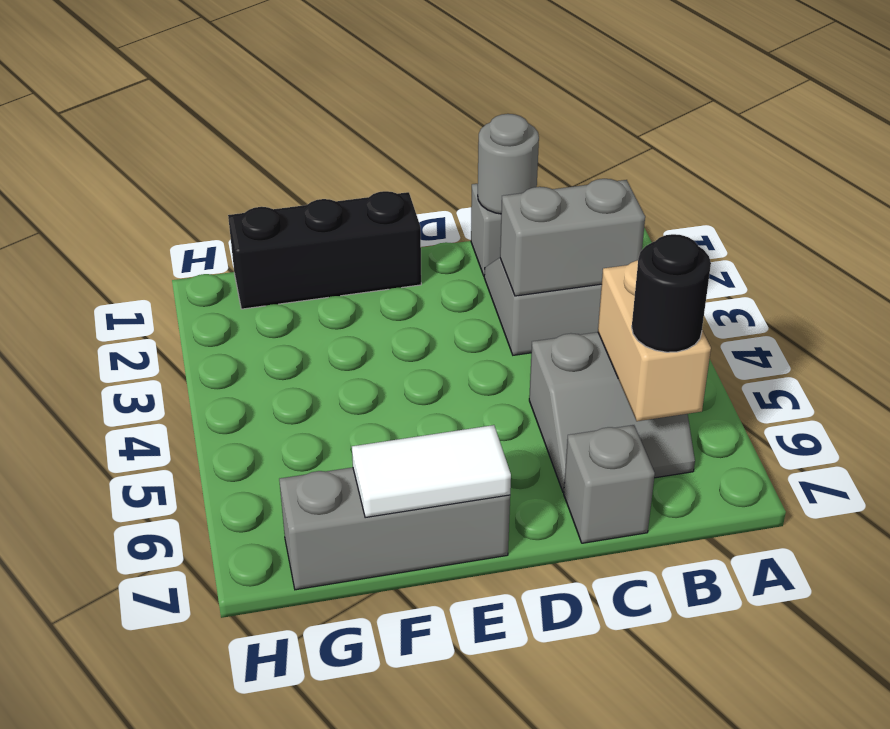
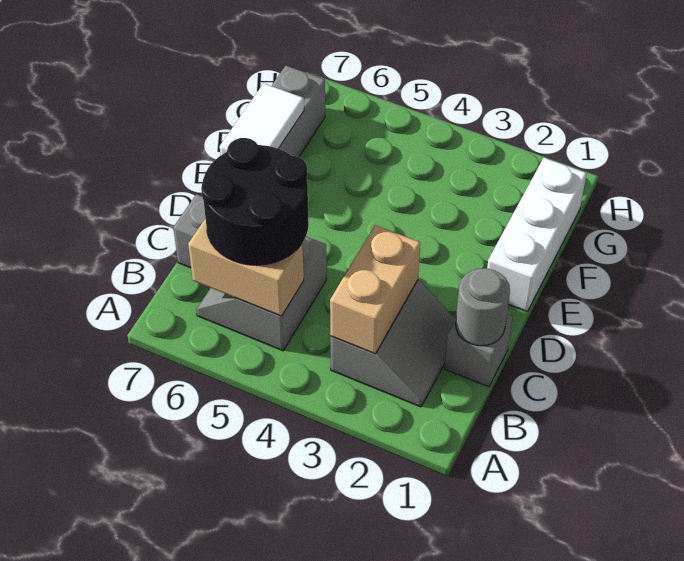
grey 1x2 brick [500,179,645,296] -> tan 1x2 brick [330,225,420,354]
black 1x1 round brick [632,234,711,352] -> black 2x2 round brick [201,138,309,265]
black 1x3 brick [228,191,421,309] -> white 1x3 brick [487,158,587,311]

